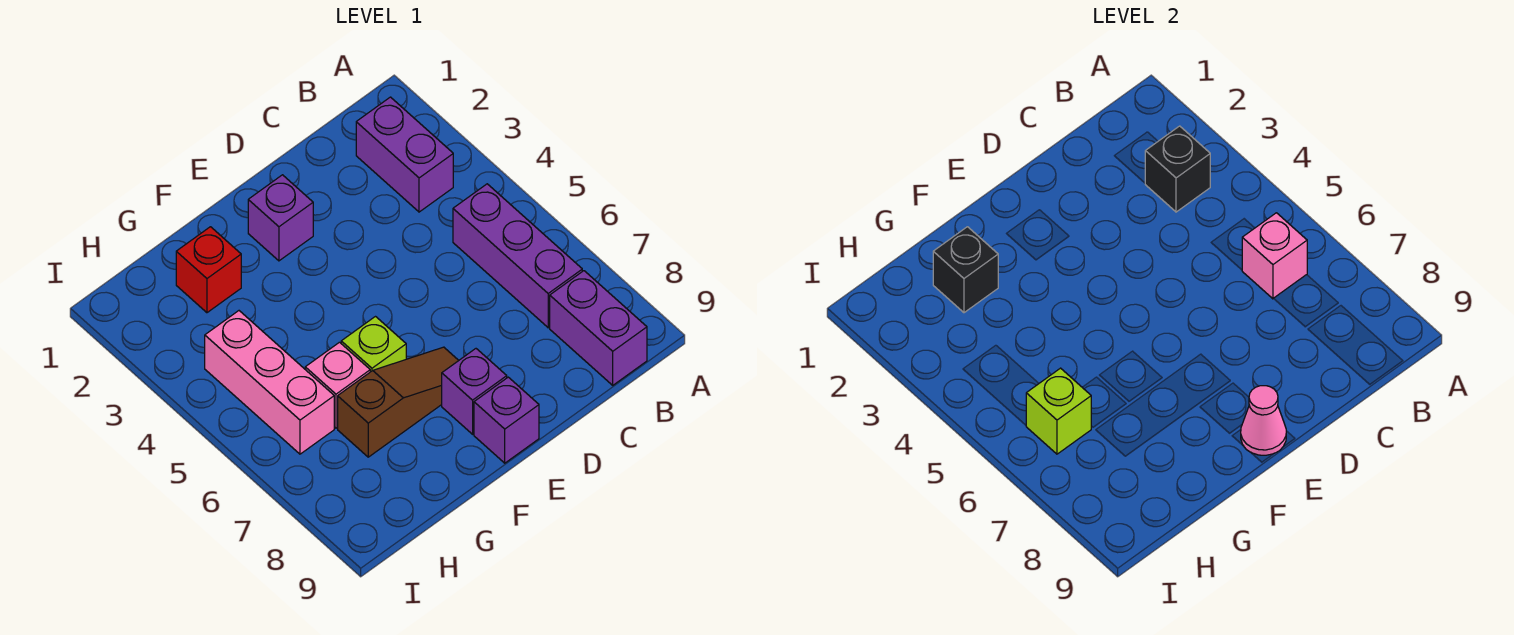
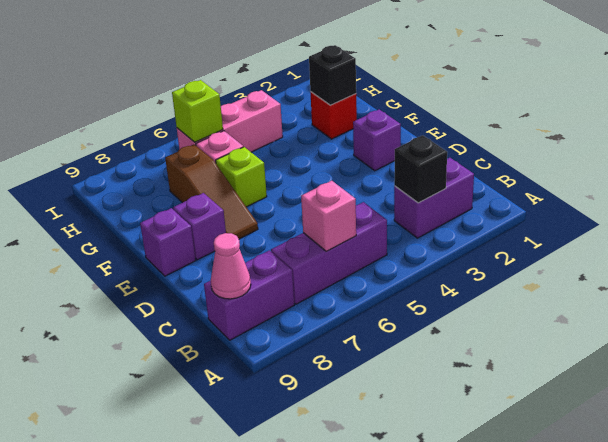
pink 1x1 cone [1241,386,1286,455] -> pink 1x1 cone moved to [211,233,251,299]

